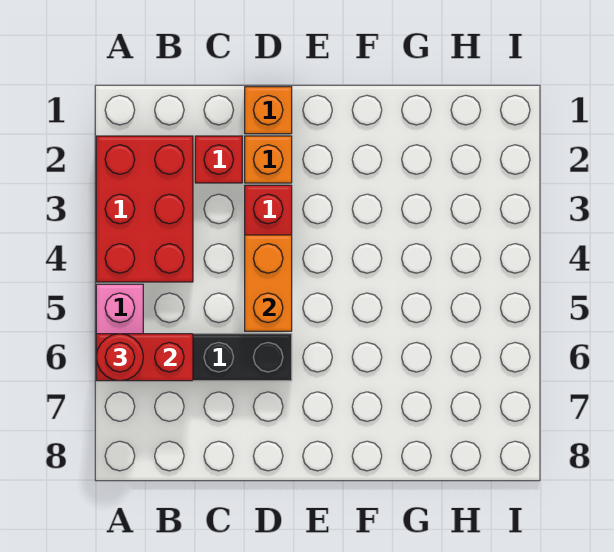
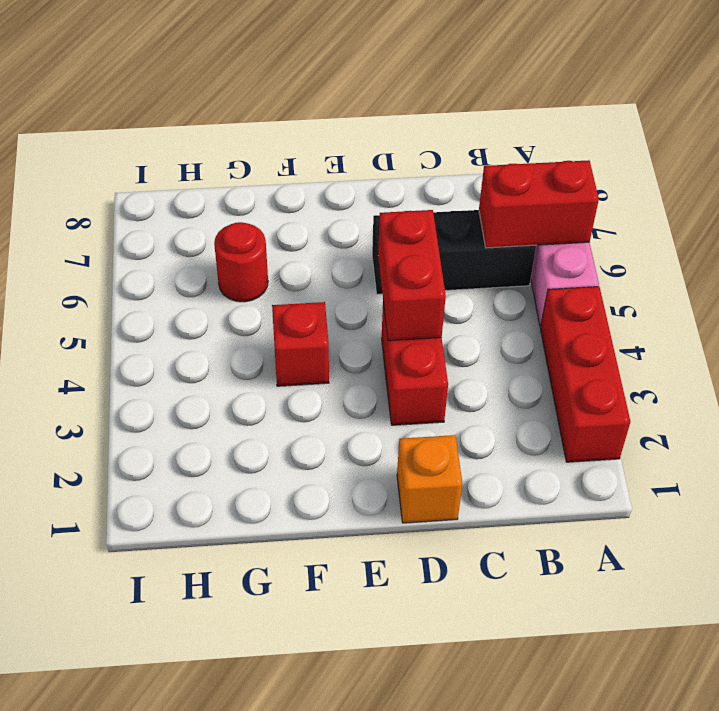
red 2x3 brick [96,136,193,282] -> red 1x3 brick [540,287,631,462]
red 1x1 round brick [96,334,143,381] -> red 1x1 round brick moved to [214,222,268,302]
red 1x1 brick [195,136,242,183] -> red 1x1 brick moved to [272,302,329,386]
orange 1x1 brick [245,136,292,183] -> none
orange 1x2 brick [245,235,292,331] -> red 1x2 brick [378,210,446,341]

